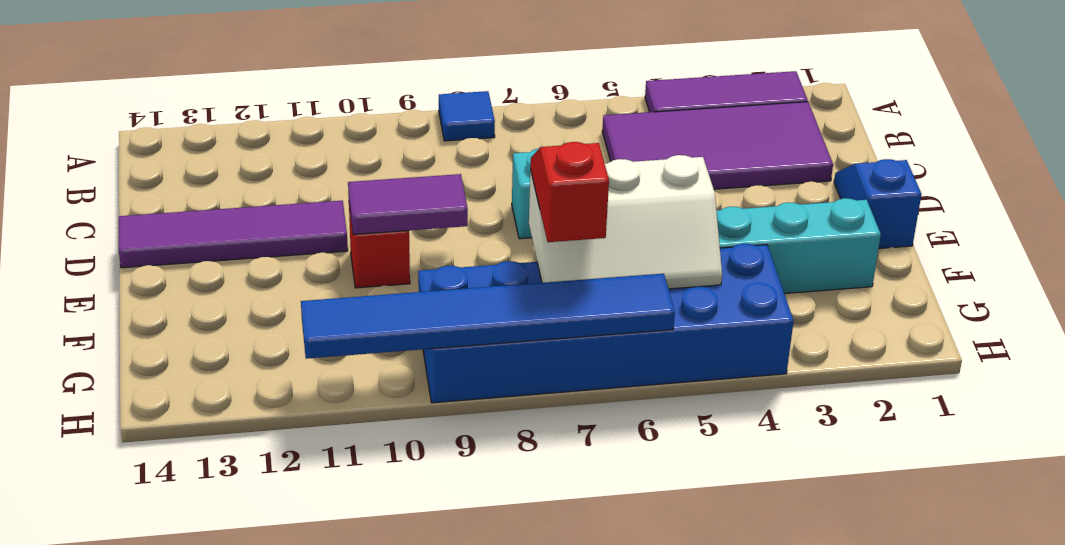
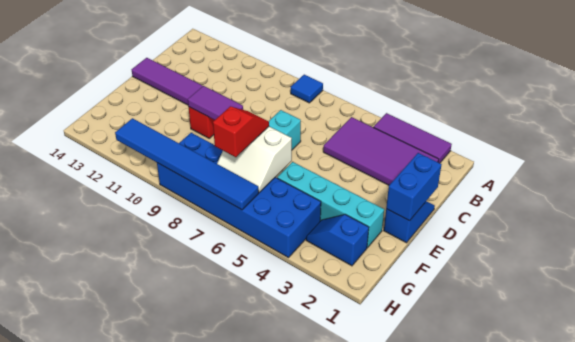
none -> blue 1x2 brick [386,153,442,221]
white 2x3 slope [529,155,722,289] -> white 2x2 slope [217,127,292,192]
none -> blue 1x2 slope [306,214,369,266]

